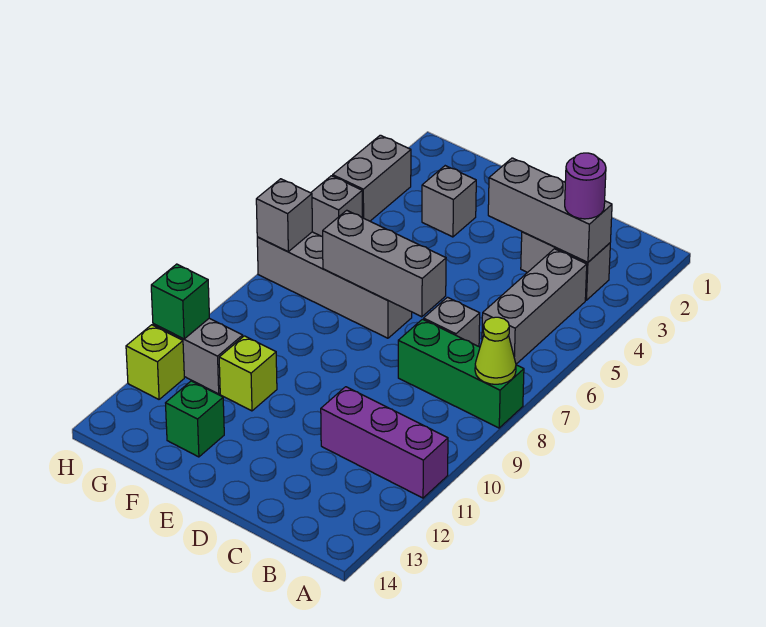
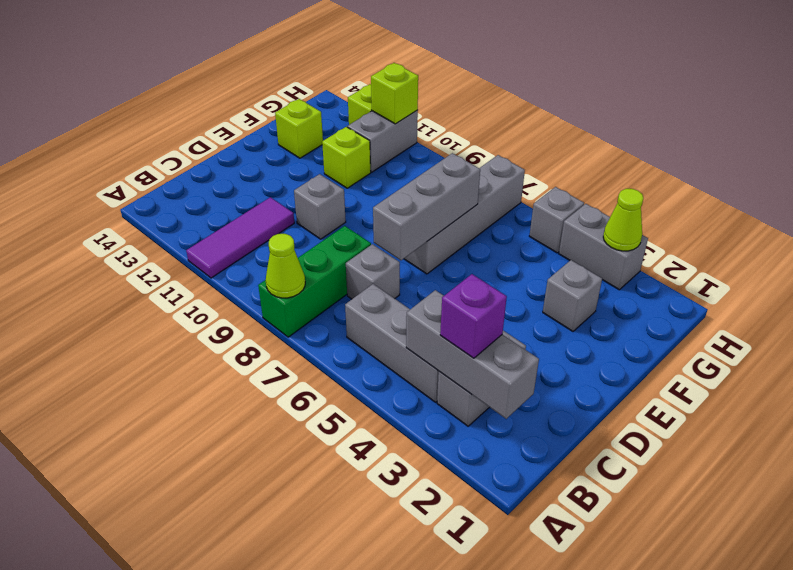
purple 1x3 brick [321,387,448,498] -> purple 1x3 tile [186,197,294,278]
grey 1x3 brick [488,158,612,262] -> grey 1x3 brick turned to [406,290,539,419]
purple 1x1 round brick [565,153,606,219] -> purple 1x1 brick [440,274,507,358]
green 1x1 brick [166,381,224,457] -> lime 1x1 brick [275,99,323,158]
none -> lime 1x1 cone [603,189,643,251]
grey 1x1 brick [256,179,312,252] -> grey 1x1 brick moved to [294,174,346,239]
green 1x1 brick [151,264,209,339] -> lime 1x1 brick [371,63,418,124]

